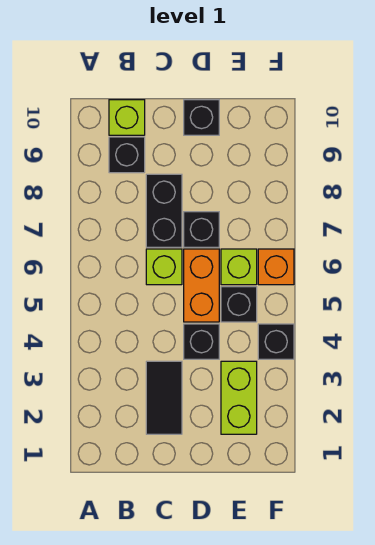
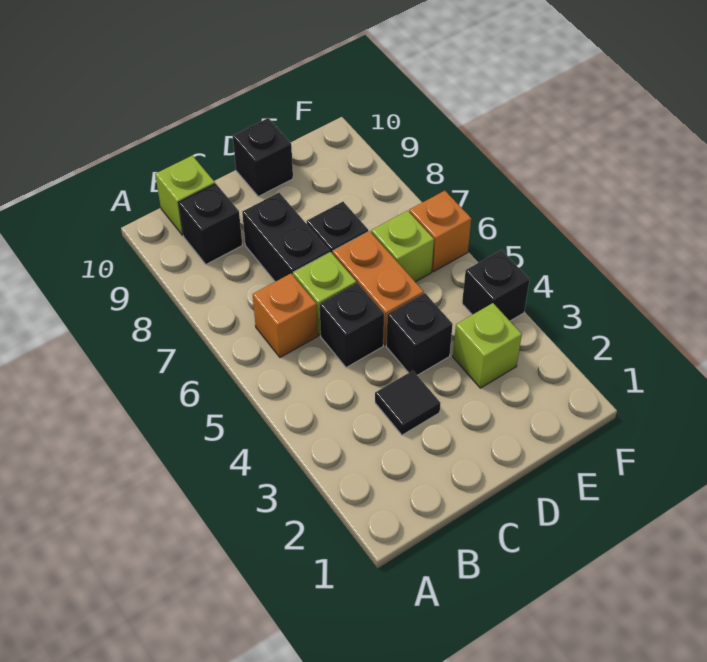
none -> orange 1x1 brick [253,274,318,357]
black 1x2 tile [146,361,182,434] -> black 1x1 tile [375,371,441,435]
lime 1x2 brick [221,361,257,434] -> lime 1x1 brick [453,303,522,388]
black 1x1 brick [221,287,257,322] -> black 1x1 brick moved to [320,283,384,368]

